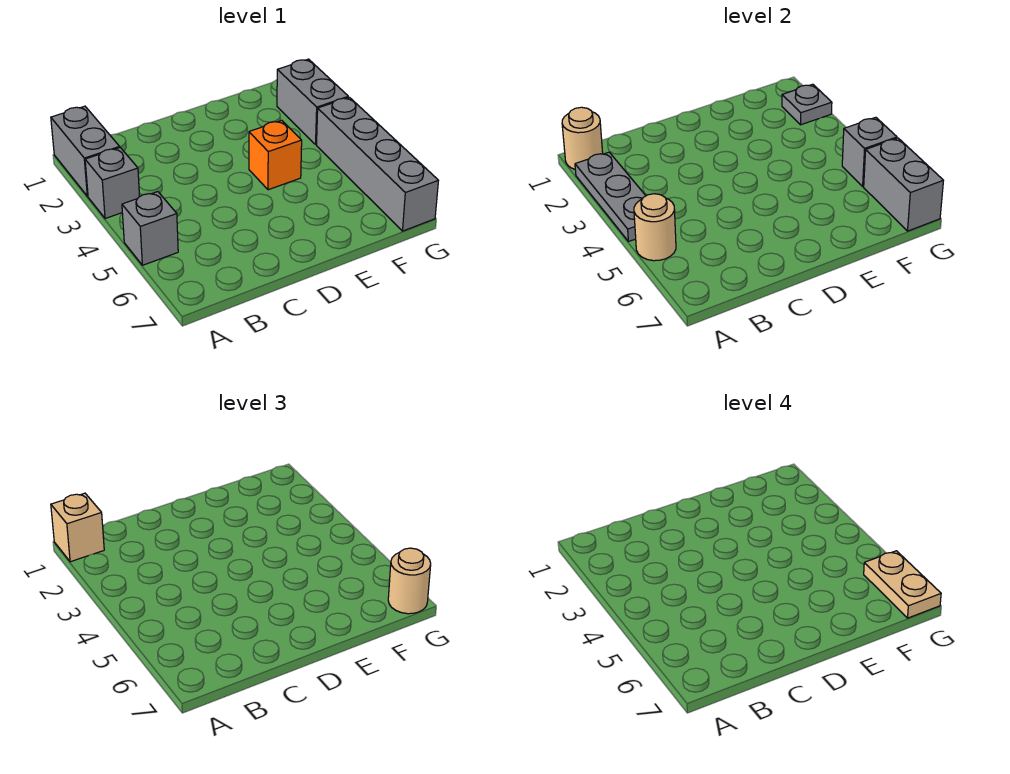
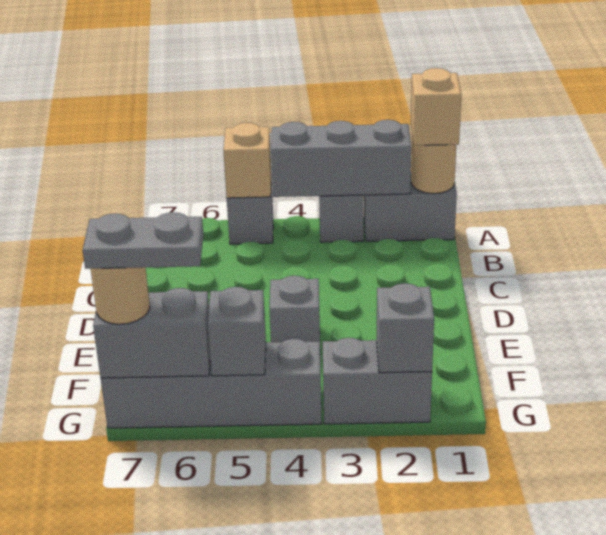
grey 1x3 plate [575,152,646,242] -> grey 1x3 brick [271,120,411,197]
tan 1x1 round brick [634,194,676,261] -> tan 1x1 brick [223,123,271,198]
orange 1x1 brick [249,120,302,190] -> grey 1x1 brick [270,276,320,342]
grey 1x1 plate [782,84,832,125] -> grey 1x1 brick [377,283,434,373]
tan 1x2 plate [864,551,941,618] -> grey 1x2 plate [83,212,203,269]

